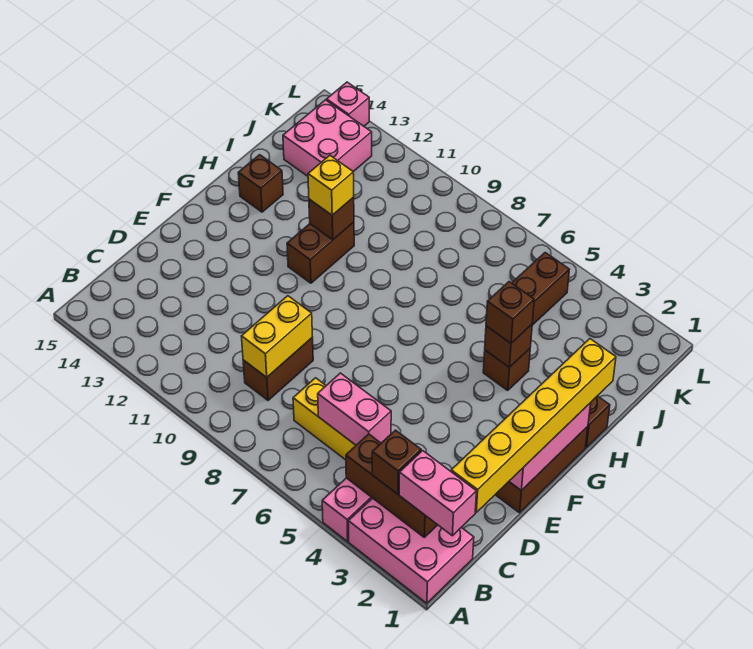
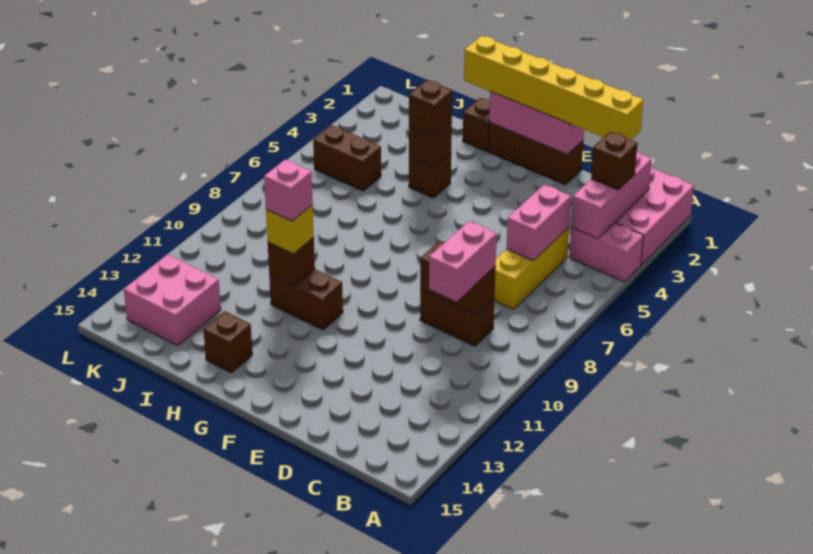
pink 1x2 brick [399,451,476,536] -> pink 1x2 brick moved to [429,221,497,302]
brown 1x3 brick [346,434,437,537] -> pink 1x3 brick [571,151,652,239]
yellow 1x2 brick [241,296,312,377] -> brown 1x2 brick [420,241,496,315]
pink 1x1 brick [327,82,369,126] -> pink 1x1 brick moved to [264,160,313,221]

